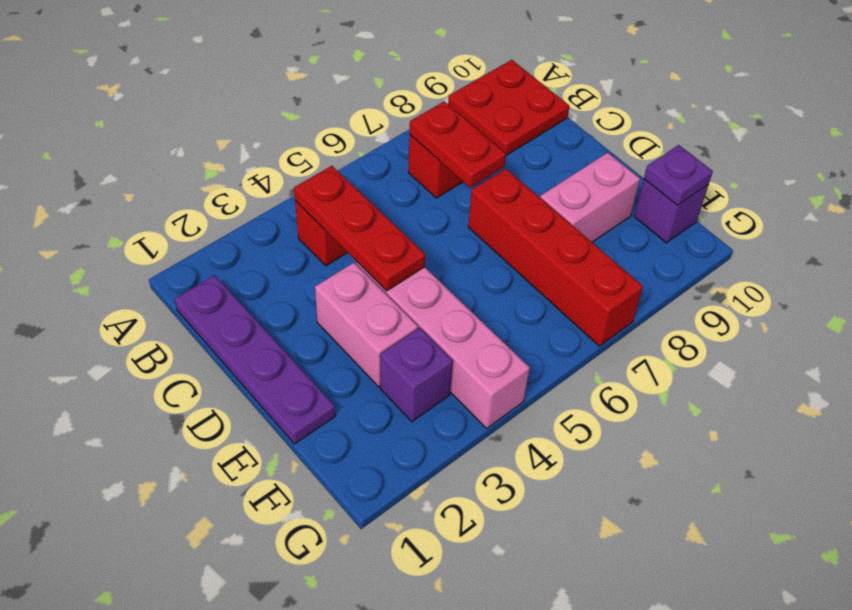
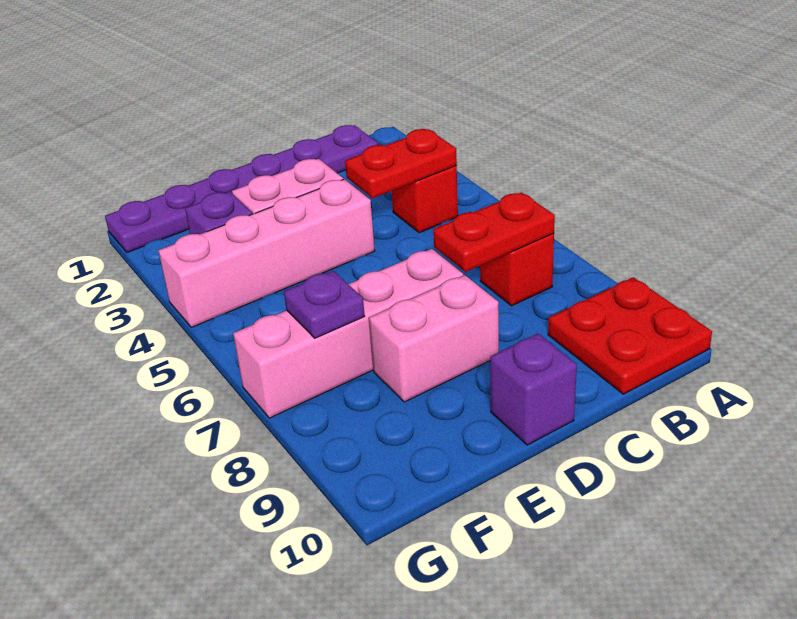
purple 1x4 plate [175,275,335,444] -> purple 1x6 plate [105,125,378,252]
red 1x3 plate [294,166,425,291] -> red 1x2 plate [345,129,457,198]
red 1x4 brick [468,169,643,346] -> pink 1x4 brick [233,249,463,418]
pink 1x2 brick [540,153,640,242] -> pink 1x2 brick turned to [369,275,499,402]
purple 1x1 brick [634,179,708,243] -> purple 1x1 brick moved to [490,334,577,445]
purple 1x1 plate [644,145,713,205] -> purple 1x1 plate moved to [284,271,365,338]

